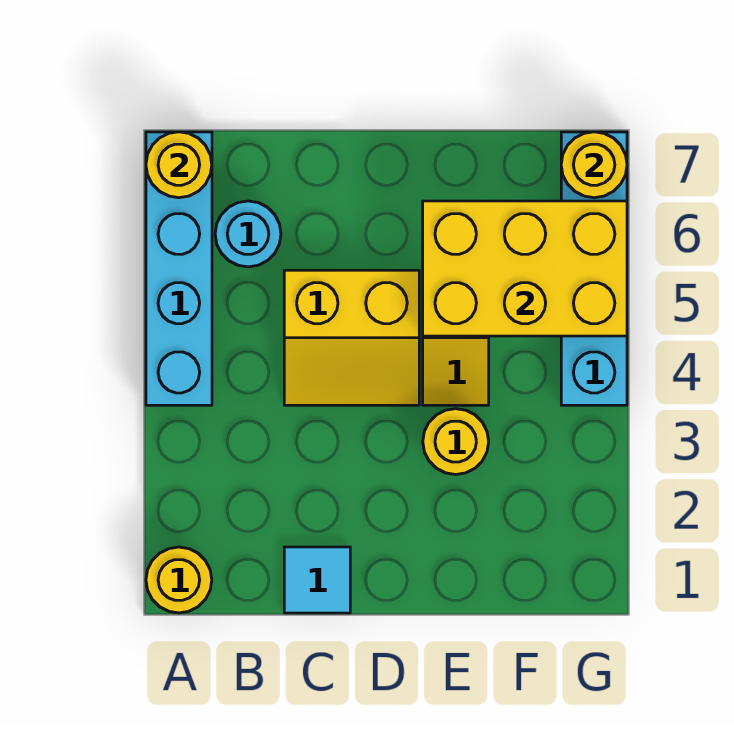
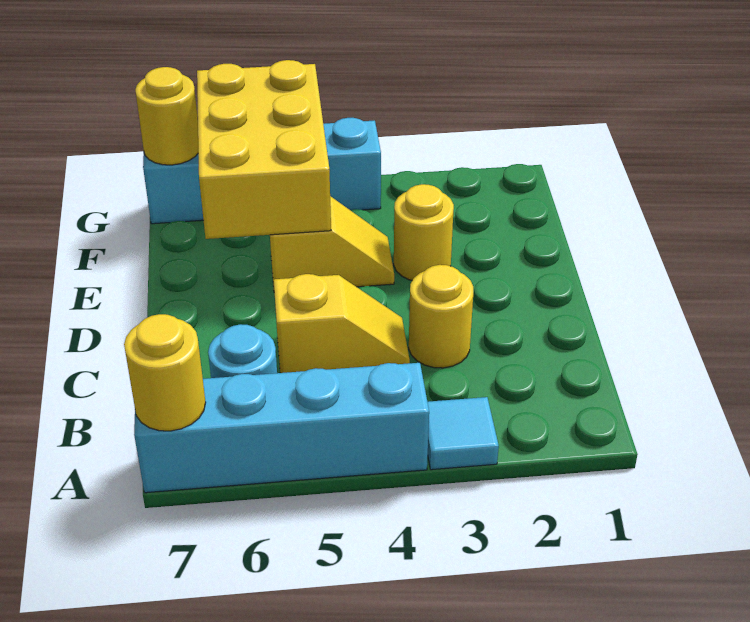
yellow 1x1 round brick [146,547,212,613] -> yellow 1x1 round brick moved to [409,265,473,368]
cyan 1x1 tile [284,547,350,613] -> cyan 1x1 tile moved to [428,397,499,470]
yellow 2x2 slope [284,270,419,405] -> yellow 1x2 slope [274,274,410,373]

